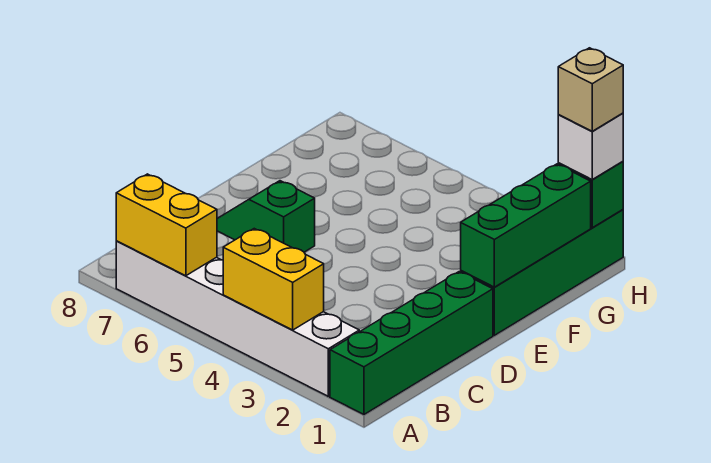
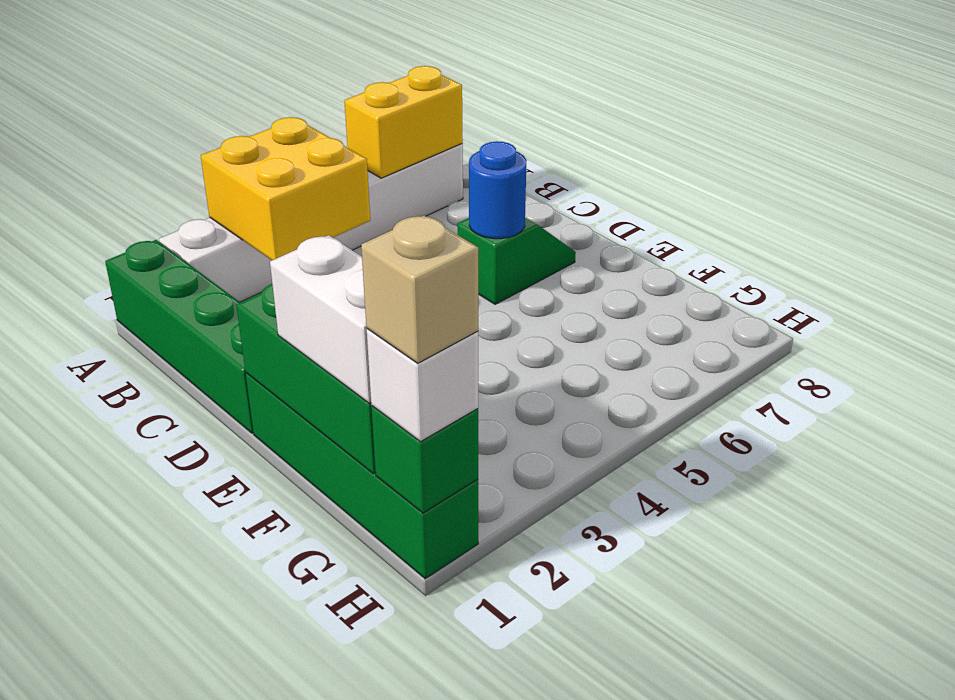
yellow 1x2 brick [223,229,324,330] -> yellow 2x2 brick [201,117,370,260]
none -> blue 1x1 round brick [469,141,527,239]
none -> white 1x2 brick [270,235,371,403]

